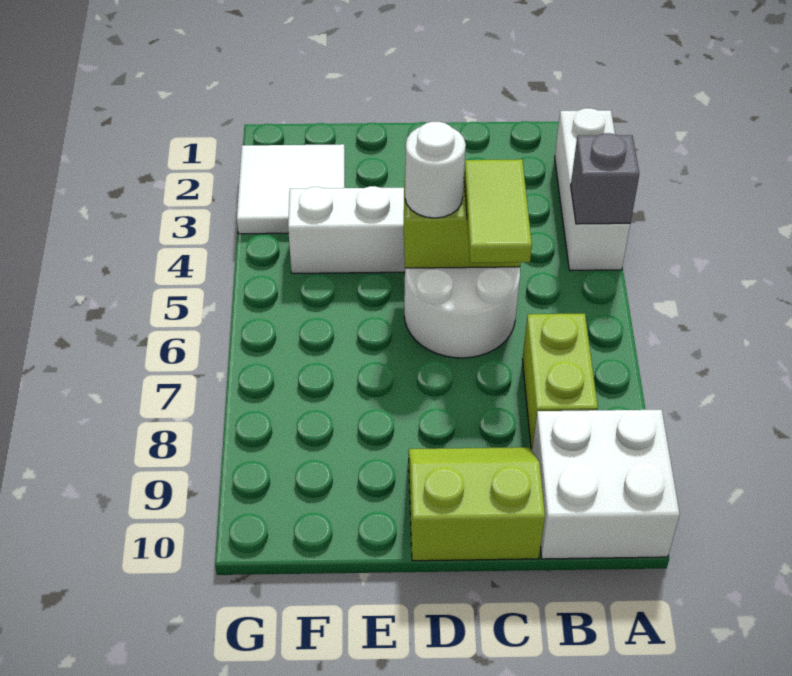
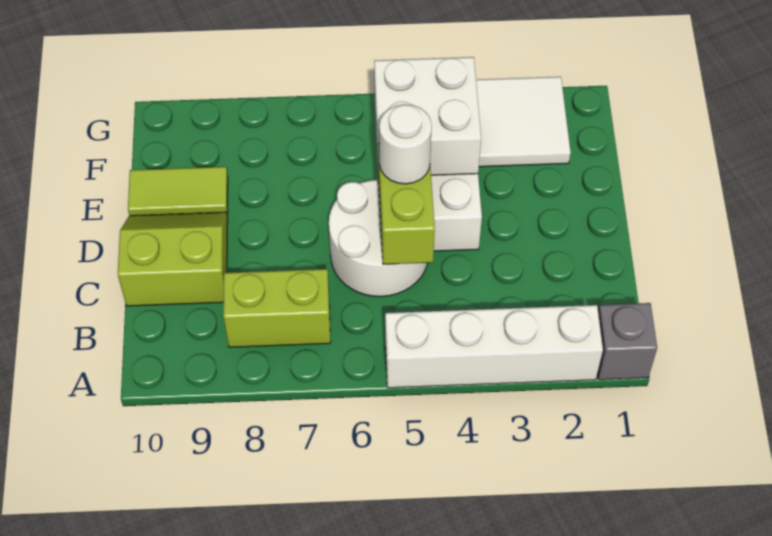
white 1x3 brick [555,108,630,270] -> white 1x4 brick [385,305,603,388]
grey 1x1 brick [571,133,639,224] -> grey 1x1 brick moved to [597,303,657,380]
white 2x2 brick [532,410,680,559] -> white 2x2 brick moved to [374,57,481,176]
lime 1x2 tile [464,159,532,263] -> lime 1x2 tile moved to [128,167,228,216]
lime 2x2 slope [409,447,545,561] -> lime 2x2 slope turned to [118,212,228,306]

